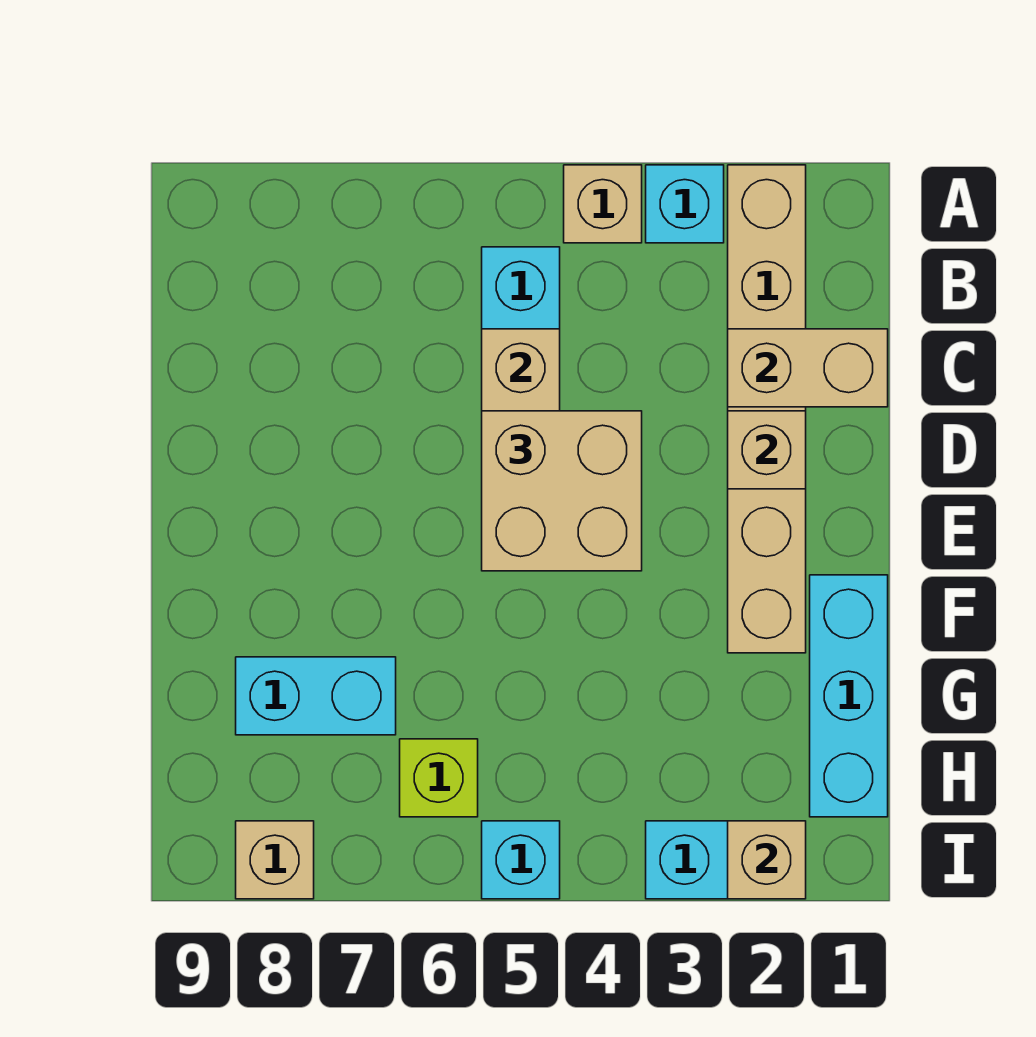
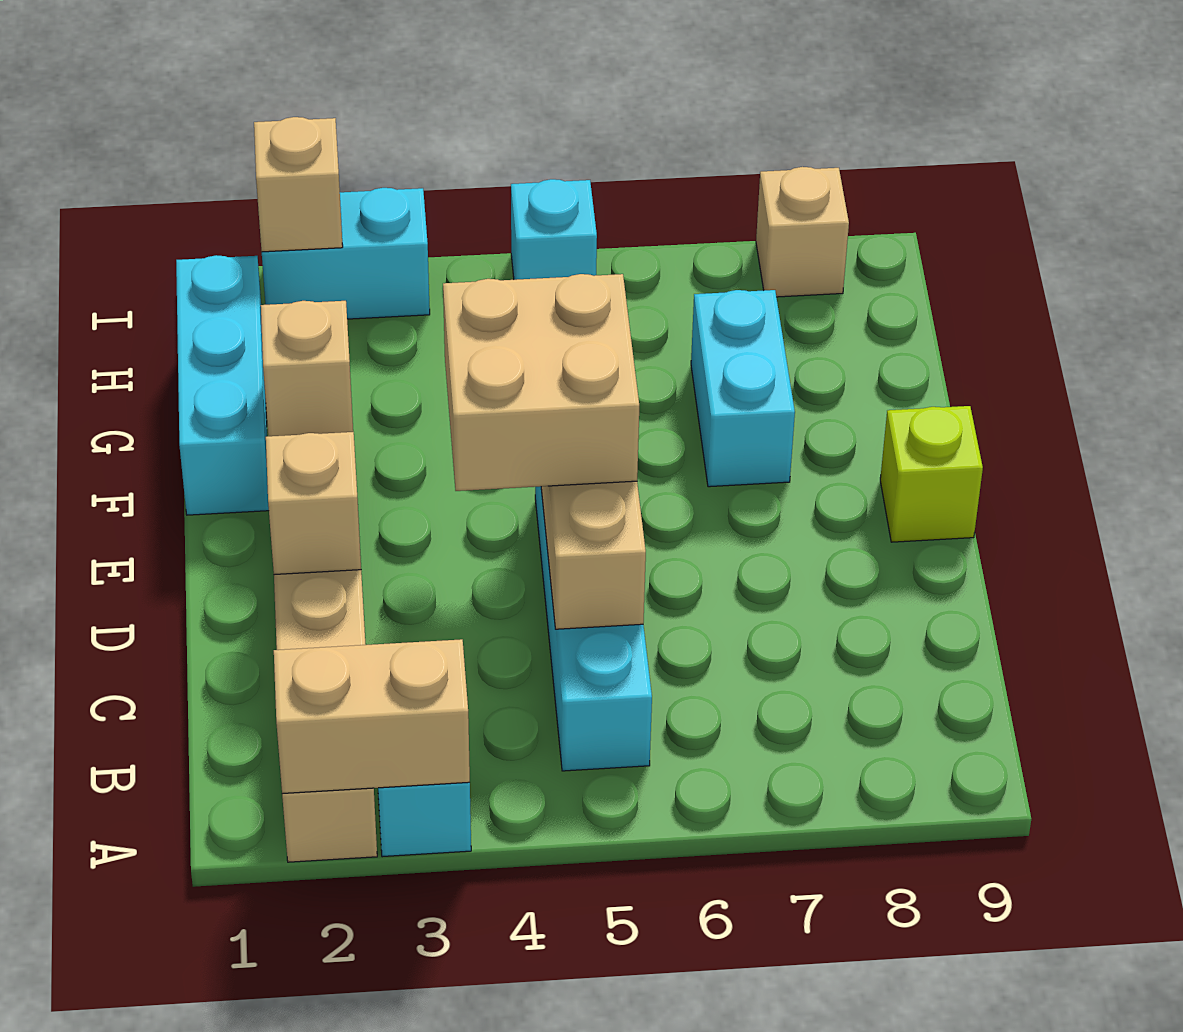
tan 1x1 brick [564,165,642,243] -> tan 1x1 brick moved to [261,301,353,436]
tan 1x2 brick [728,329,888,407] -> tan 1x2 brick moved to [274,639,470,794]
cyan 1x2 brick [236,657,396,735] -> cyan 1x2 brick turned to [691,290,795,487]
lime 1x1 brick [400,739,478,817] -> lime 1x1 brick moved to [880,406,983,542]

